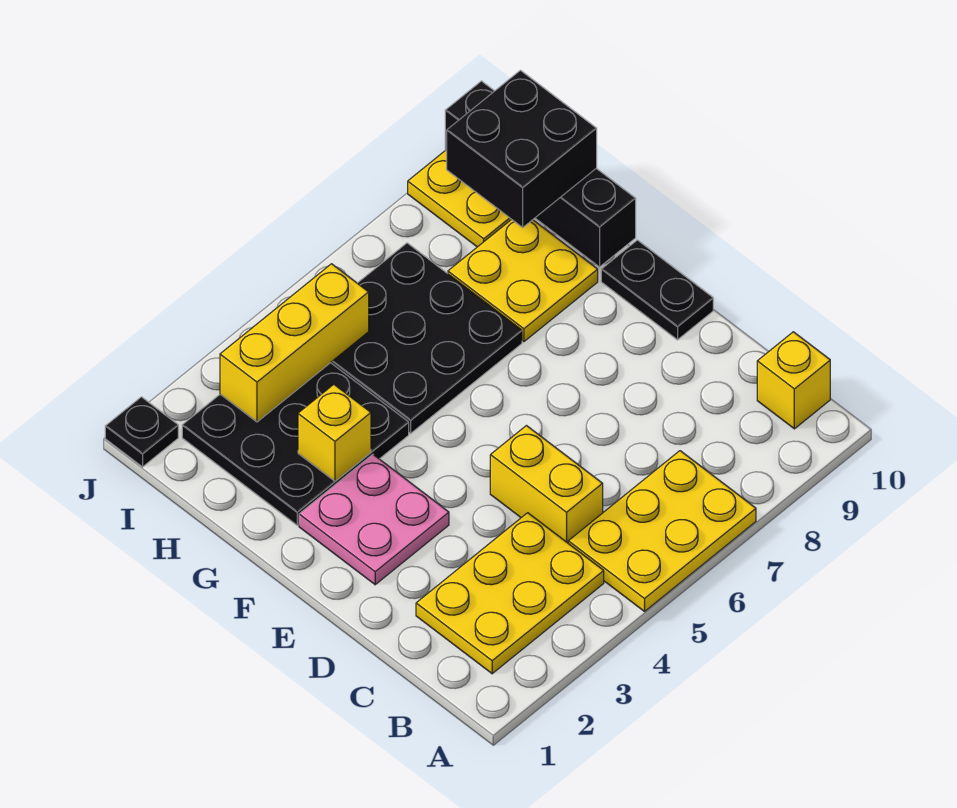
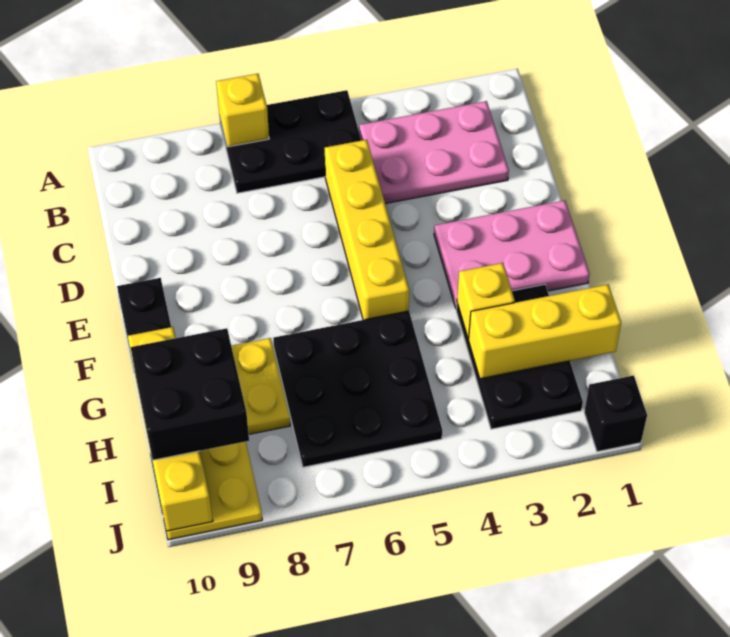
yellow 2x3 plate [568,451,756,611] -> black 2x3 plate [219,90,361,193]
yellow 2x3 plate [416,513,604,674] -> pink 2x3 plate [359,101,509,204]
yellow 1x1 brick [757,332,830,429] -> yellow 1x1 brick moved to [216,74,269,147]
yellow 1x2 brick [490,426,603,543] -> yellow 1x4 brick [325,140,409,320]
pink 2x2 plate [299,455,449,585] -> pink 2x3 plate [434,200,590,308]
black 3x3 plate [182,363,409,525] -> black 2x3 plate [456,284,583,429]
black 1x4 brick [445,81,636,267] -> yellow 1x4 brick [128,327,213,531]
yellow 1x3 brick [220,264,369,422] -> yellow 1x3 brick moved to [469,285,621,379]
black 1x1 plate [105,397,178,467] -> black 1x1 brick [584,375,647,452]

